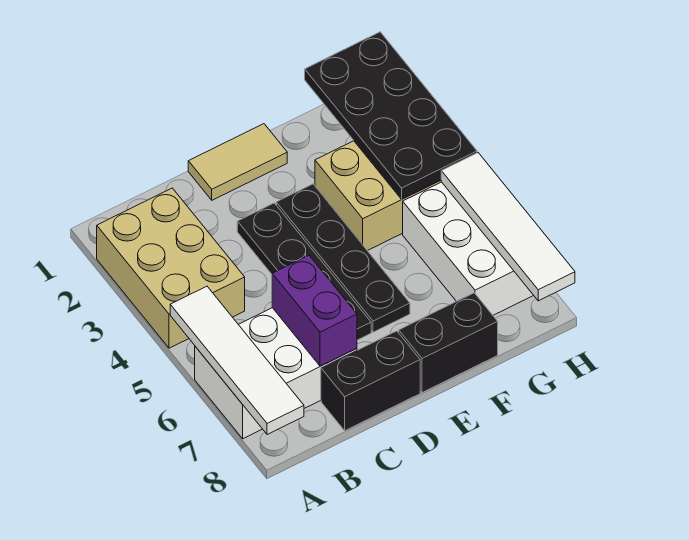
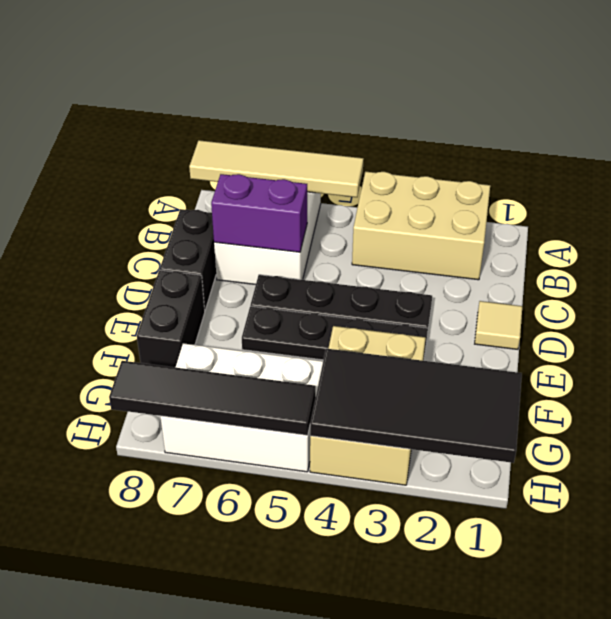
white 1x4 tile [170,286,304,435] -> tan 1x4 tile [189,140,363,197]
tan 1x2 tile [188,124,287,200] -> tan 1x1 tile [475,301,522,349]
black 2x4 plate [305,32,477,199] -> black 2x4 tile [310,349,522,463]
white 1x4 tile [441,153,575,301] -> black 1x4 tile [109,361,316,435]

